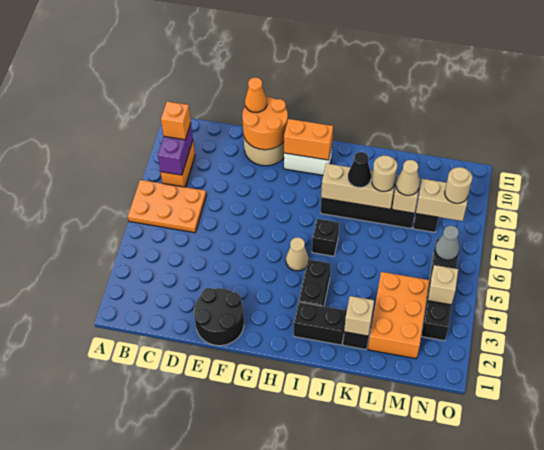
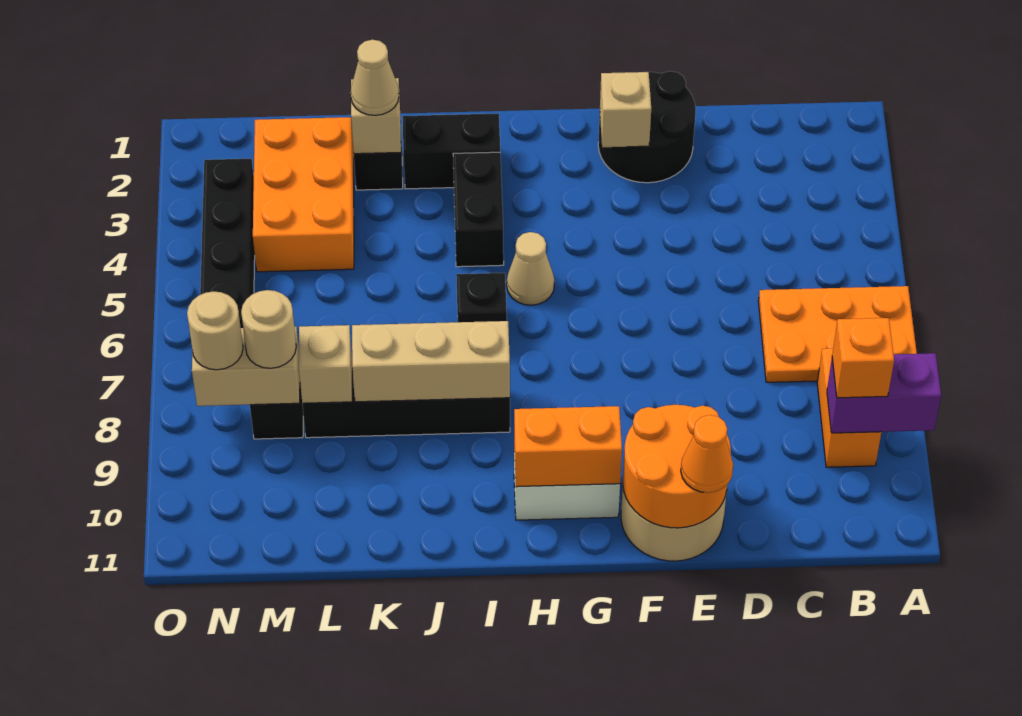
purple 1x2 brick [158,124,193,175] -> purple 1x2 brick turned to [827,353,941,433]
black 1x1 cone [348,152,371,187] -> none
tan 1x1 round brick [372,155,397,191] -> tan 1x1 round brick moved to [241,290,296,368]
tan 1x1 cone [396,160,420,195] -> tan 1x1 cone moved to [351,40,399,115]
tan 1x1 brick [428,265,458,305] -> tan 1x1 brick moved to [600,72,651,147]
grey 1x1 cone [435,226,459,260] -> none

